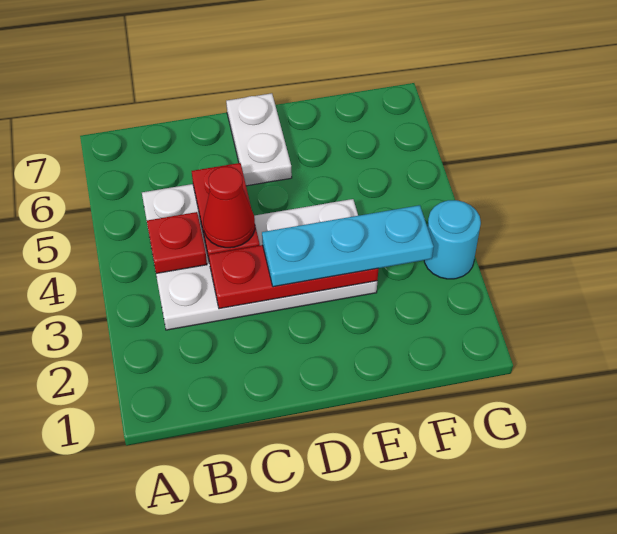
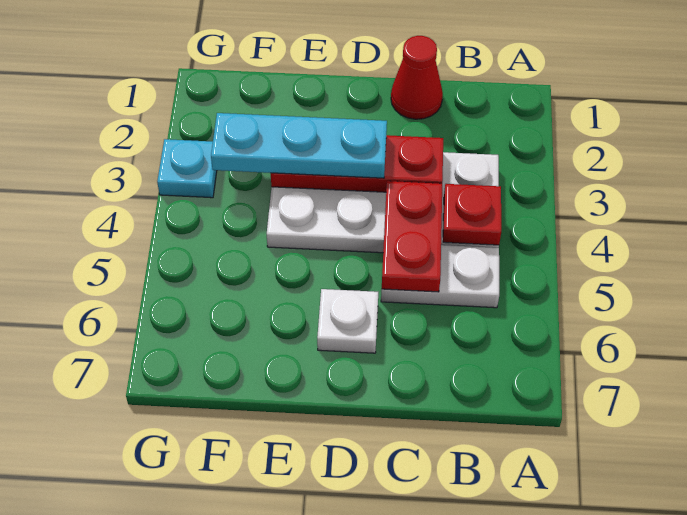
red 1x1 cone [203,166,255,248] -> red 1x1 cone moved to [391,36,443,119]
white 1x2 plate [226,93,292,186] -> white 1x1 plate [317,289,378,353]
cyan 1x1 round brick [424,200,481,279] -> cyan 1x1 plate [157,139,217,198]

